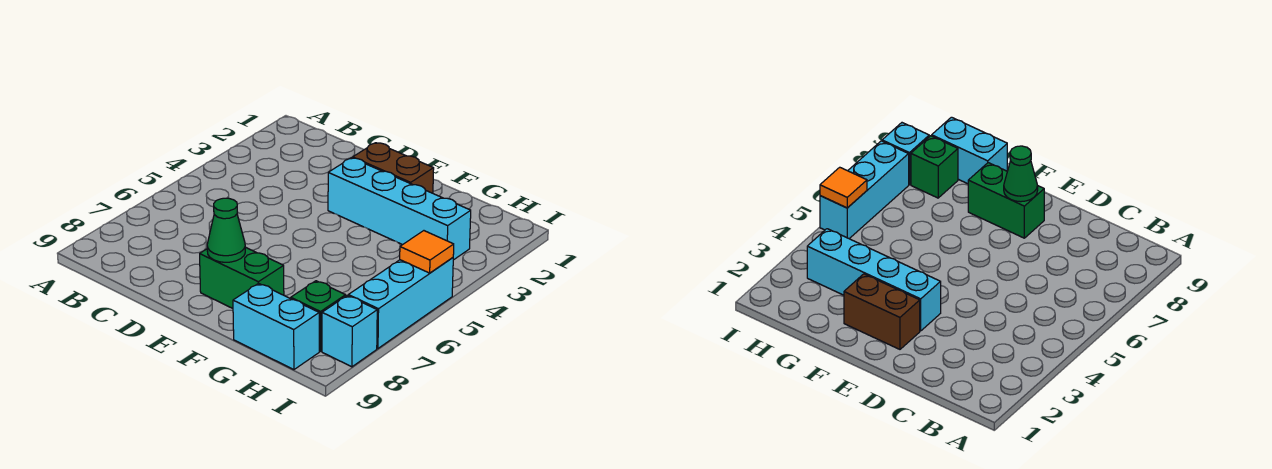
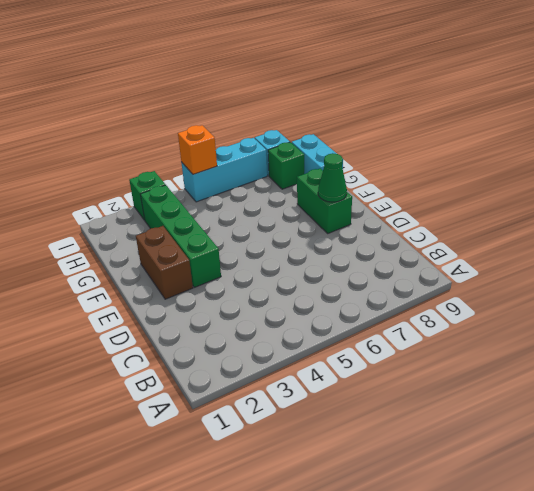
cyan 1x4 brick [328,158,471,260] -> green 1x4 brick [140,185,221,287]
none -> green 1x1 brick [129,171,165,220]
orange 1x1 tile [400,231,454,273] -> orange 1x1 brick [178,125,217,174]

